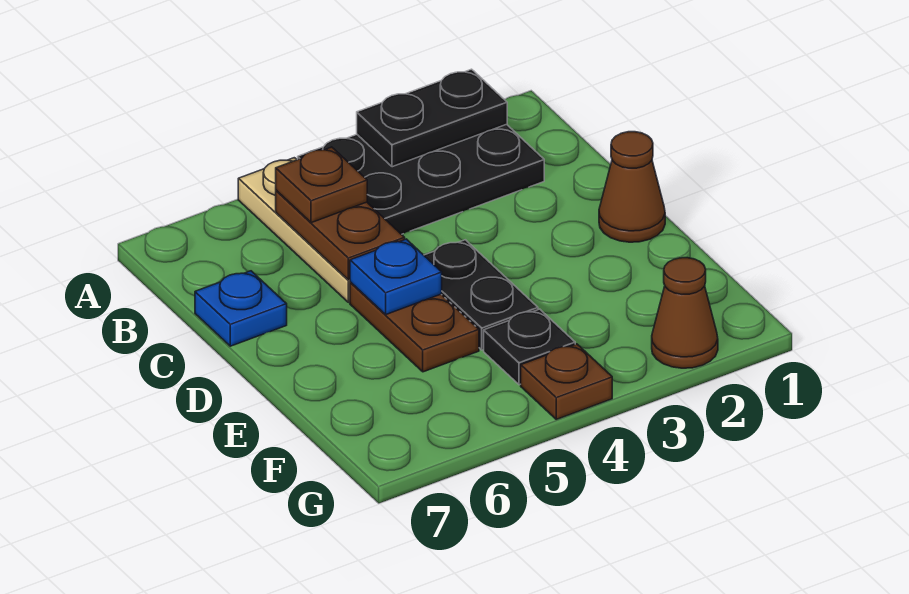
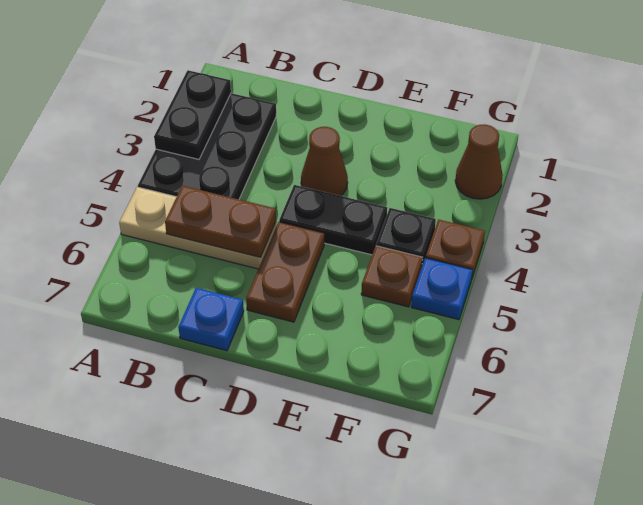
brown 1x1 plate [276,147,367,223] -> brown 1x1 plate moved to [361,246,423,307]
brown 1x1 cone [599,132,665,242] -> brown 1x1 cone moved to [301,127,348,196]
brown 1x2 plate [350,282,479,372] -> brown 1x2 plate turned to [246,222,324,322]
blue 1x1 plate [350,239,442,314] -> blue 1x1 plate moved to [411,258,473,320]

